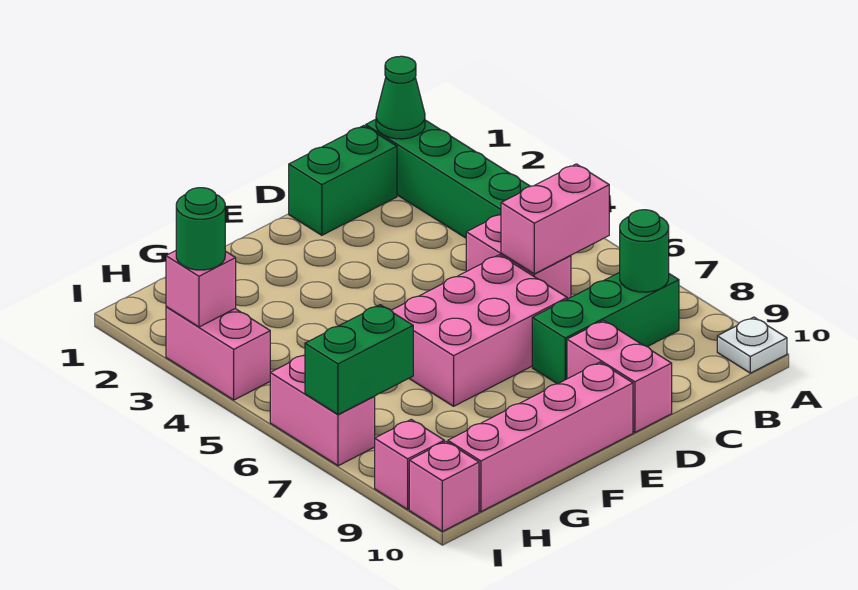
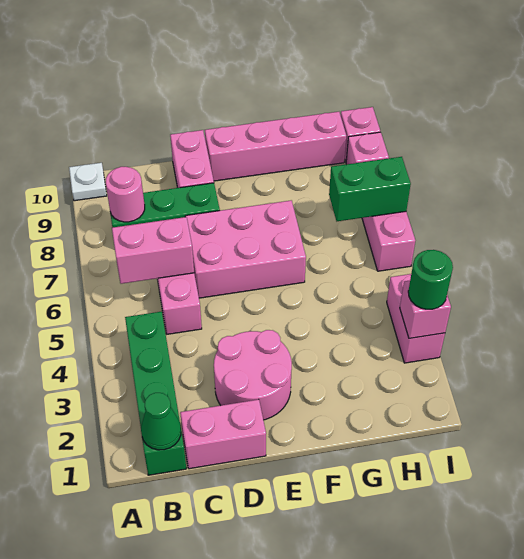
green 1x1 round brick [620,210,669,292] -> pink 1x1 round brick [105,167,145,222]
green 1x2 brick [289,126,397,235] -> pink 1x2 brick [180,399,266,469]
none -> pink 2x2 round brick [214,330,292,420]

